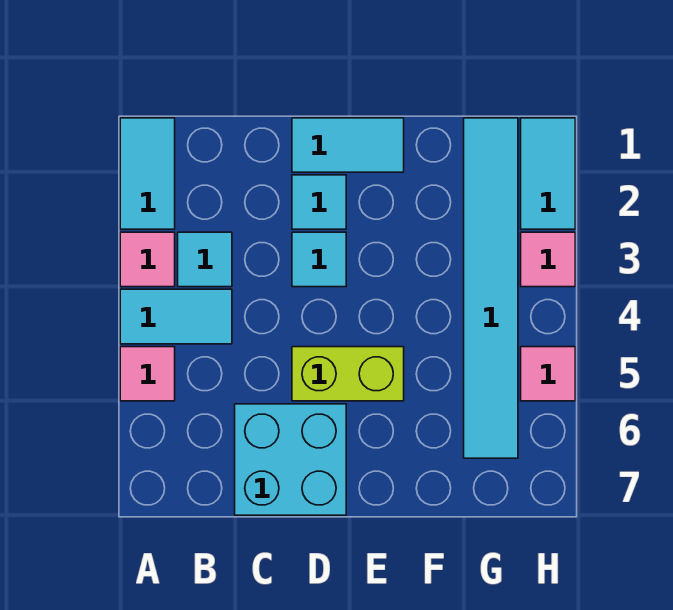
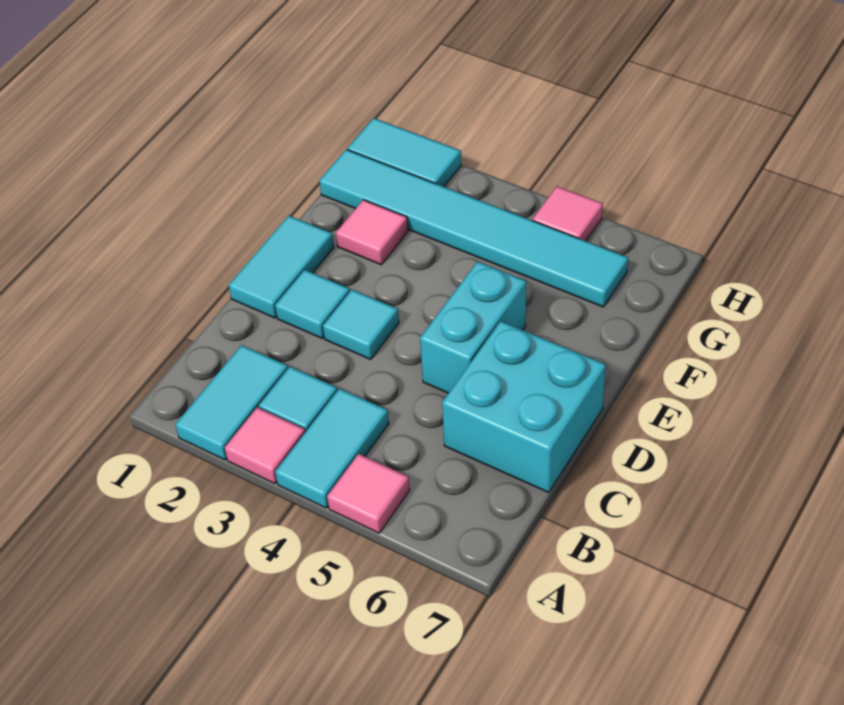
cyan 1x2 tile [120,118,175,229] -> cyan 1x2 tile turned to [175,345,288,460]
lime 1x2 brick [292,347,404,401] -> cyan 1x2 brick [420,262,526,393]
pink 1x1 tile [521,232,575,287] -> pink 1x1 tile moved to [336,200,408,265]

